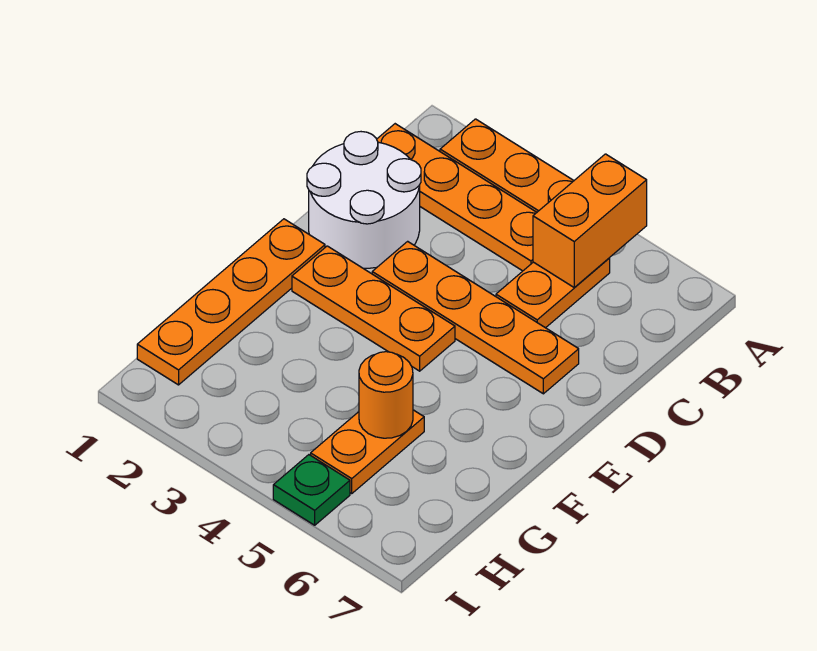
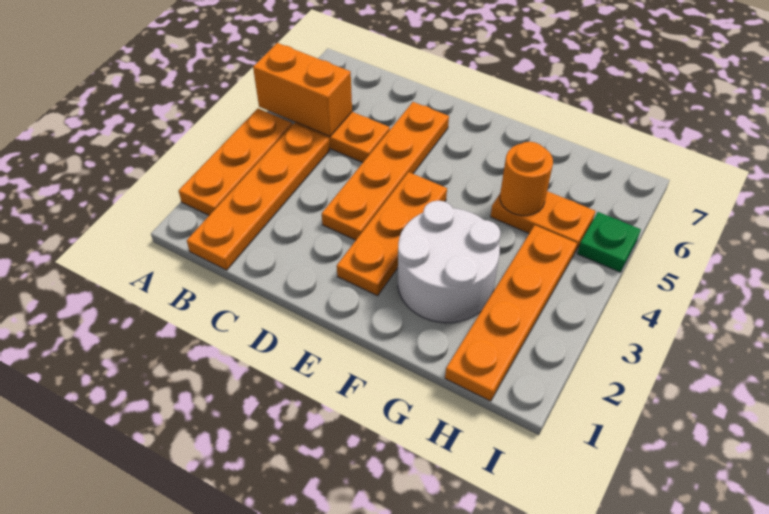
white 2x2 round brick [307,132,421,268] -> white 2x2 round brick moved to [398,201,500,323]
orange 1x4 plate [137,219,325,385] -> orange 1x4 plate turned to [445,225,577,401]

